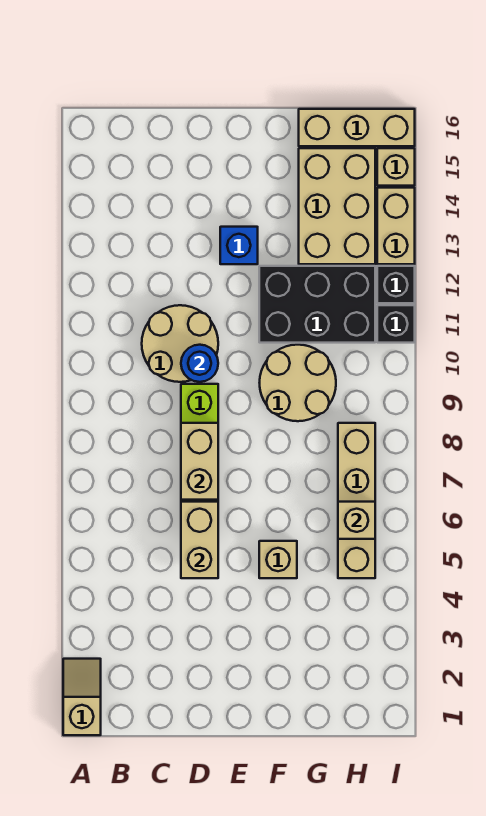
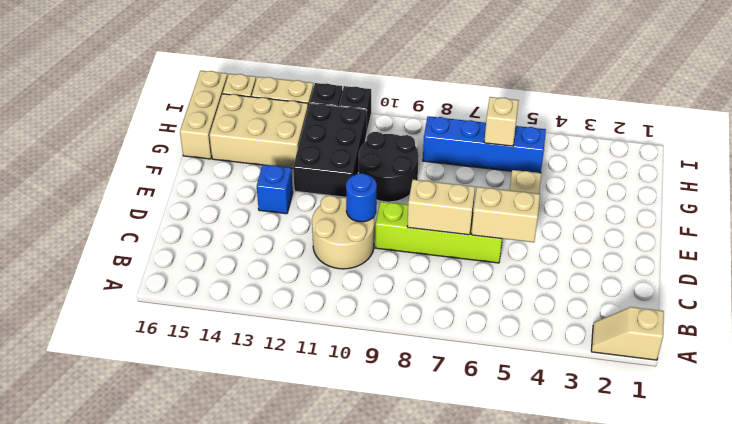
tan 2x2 round brick [260,345,336,421] -> black 2x2 round brick [359,132,419,202]
tan 1x4 brick [338,423,375,578] -> blue 1x4 brick [423,116,546,173]

